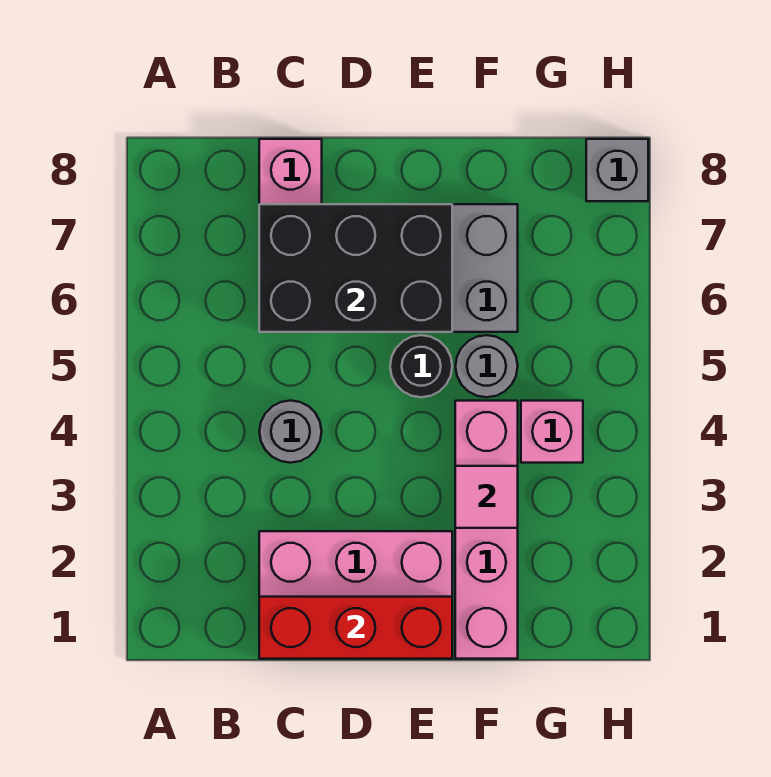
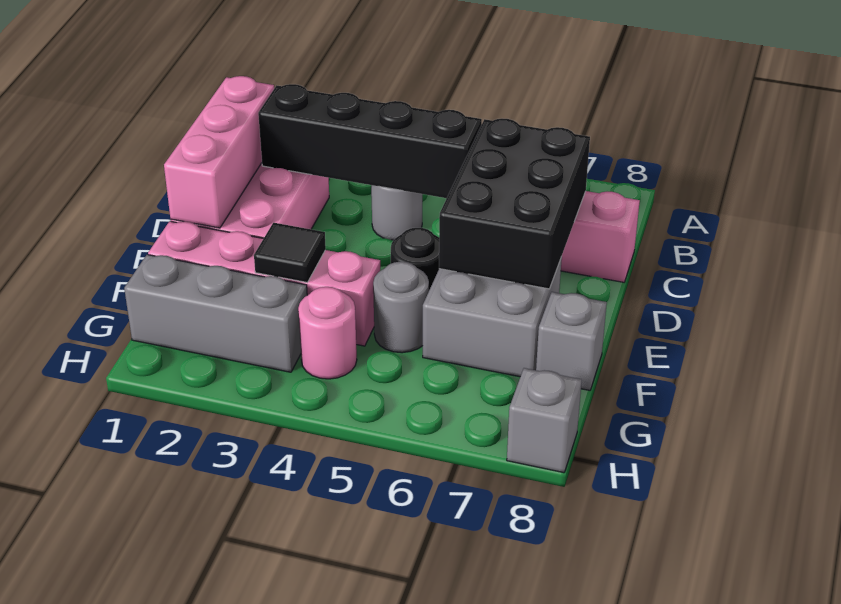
red 1x3 brick [259,597,452,659] -> pink 1x3 brick [164,76,274,228]
none -> black 1x4 brick [258,84,482,198]
pink 1x1 tile [455,466,518,528] -> black 1x1 tile [254,223,326,282]
none -> grey 1x1 brick [536,292,607,390]
none -> grey 1x3 brick [124,255,307,372]
pink 1x1 brick [521,401,583,463] -> pink 1x1 round brick [298,287,357,379]

